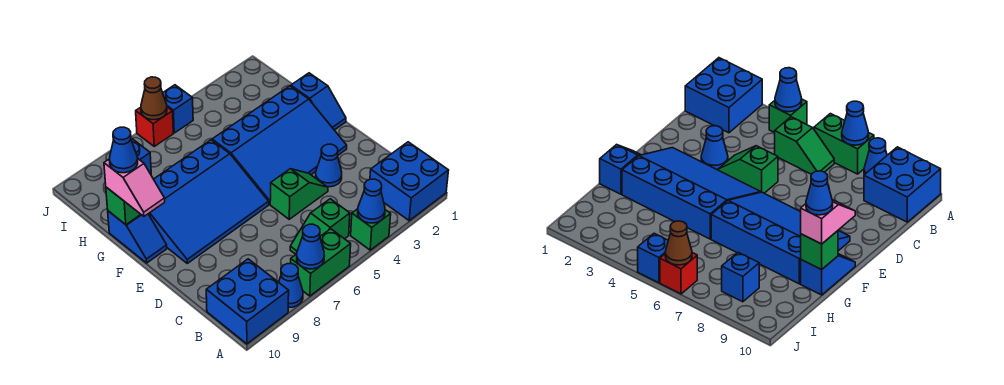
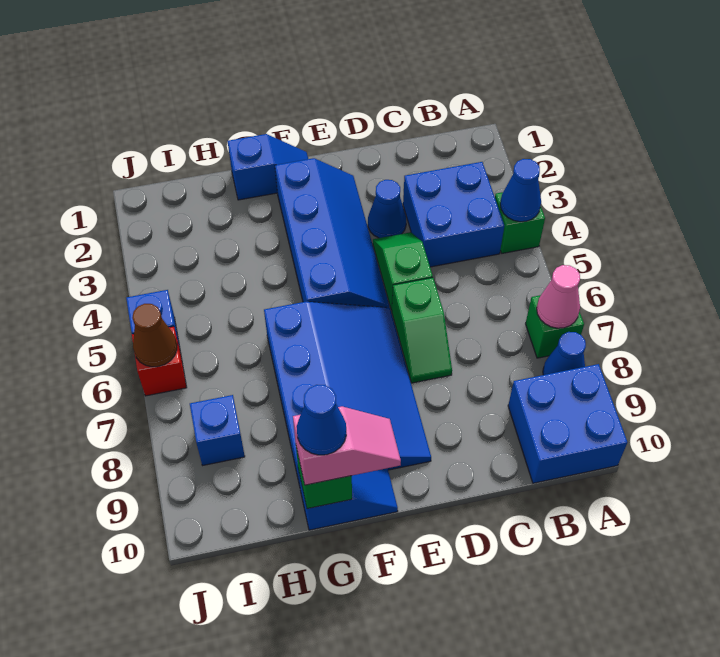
blue 2x2 brick [370,142,449,221] -> blue 2x2 brick moved to [403,162,504,267]
green 1x2 brick [291,229,351,296] -> green 1x1 brick [526,295,584,358]
blue 1x1 cone [297,224,324,269] -> pink 1x1 cone [537,265,580,328]
green 1x2 slope [290,199,350,254] -> green 1x2 slope moved to [392,278,452,383]
blue 3x4 slope [212,86,347,204] -> blue 2x4 slope [275,158,390,308]

